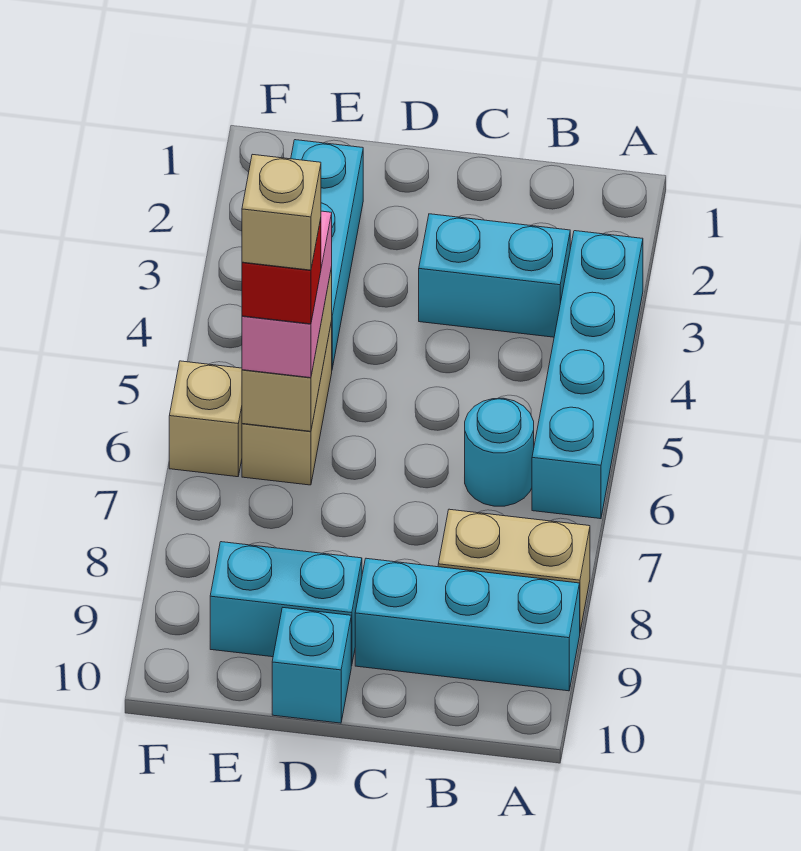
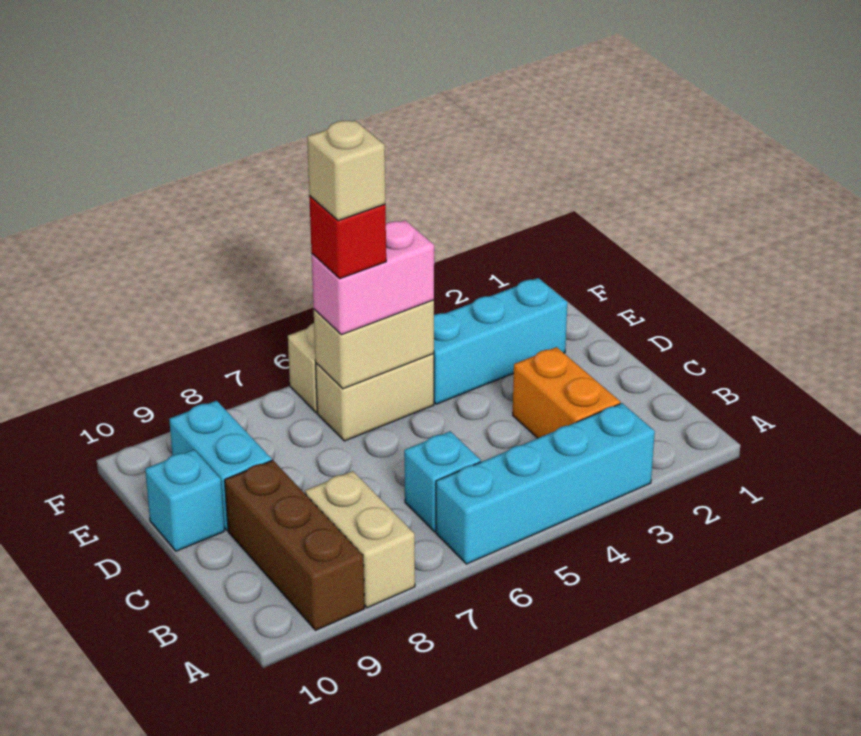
cyan 1x3 brick [355,558,580,691] -> brown 1x3 brick [225,460,365,630]
cyan 1x2 brick [419,214,570,337] -> orange 1x2 brick [513,347,620,438]
cyan 1x1 round brick [465,398,534,506] -> cyan 1x1 brick [404,431,481,532]

